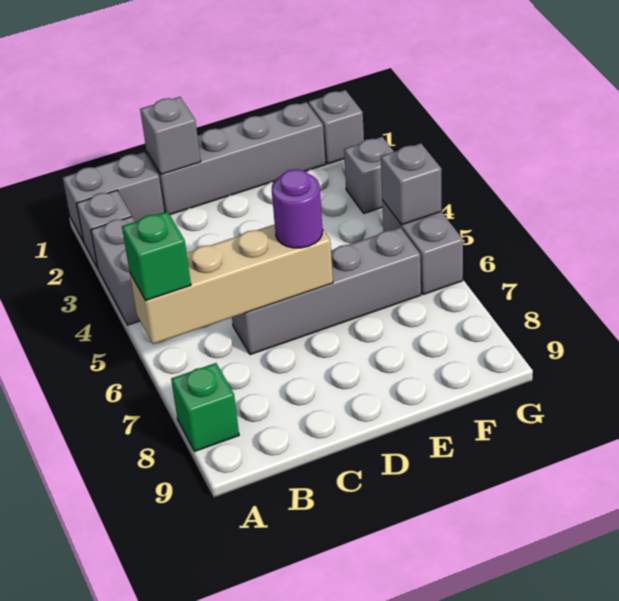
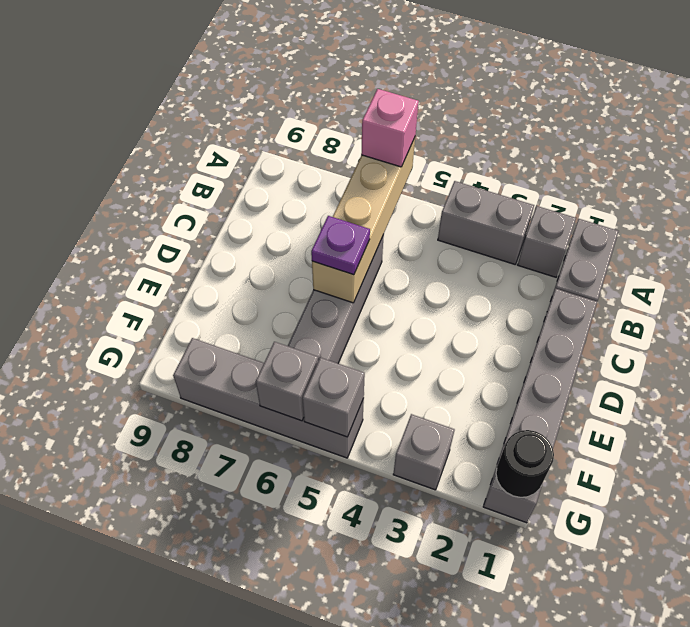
green 1x1 brick [122,212,191,301] -> pink 1x1 brick [361,89,419,167]
green 1x1 brick [171,363,239,451] -> none
grey 1x1 brick [140,97,201,174] -> grey 1x1 brick moved to [256,342,318,421]
purple 1x1 round brick [272,169,323,248] -> purple 1x1 plate [311,216,370,275]
none -> black 1x1 round brick [496,430,554,497]
grey 1x2 brick [382,200,463,295] -> grey 1x4 brick [173,338,364,458]

